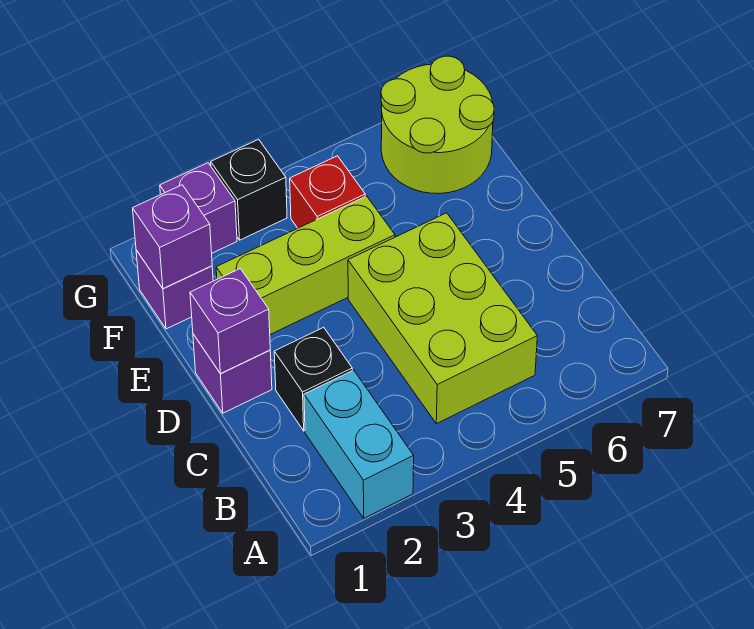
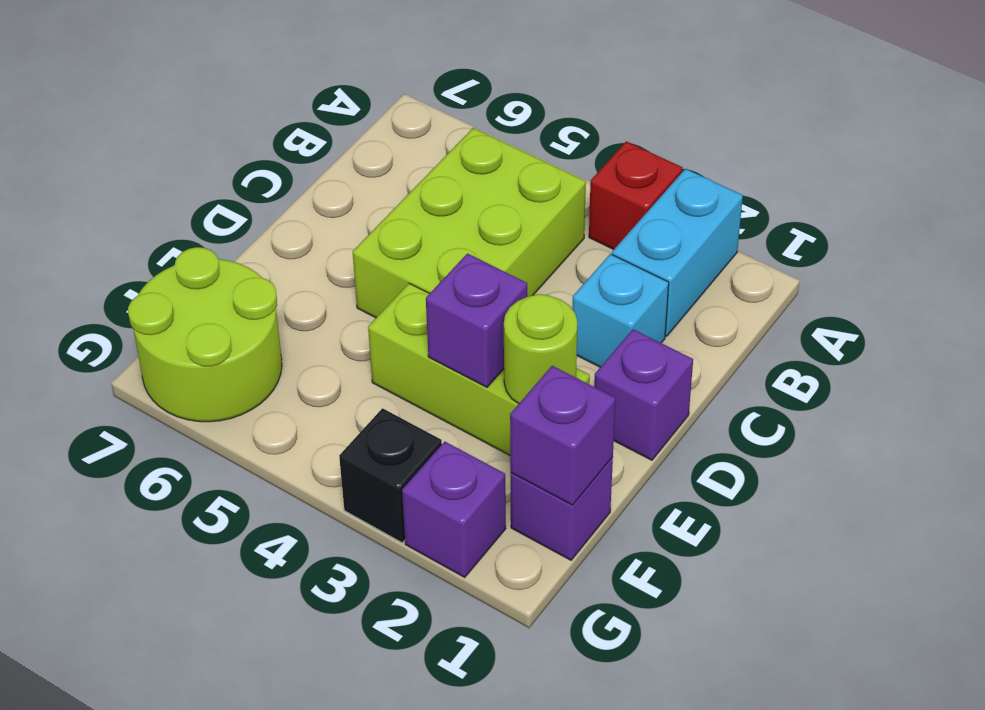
black 1x1 brick [274,327,352,431] -> cyan 1x1 brick [572,254,669,367]
purple 1x1 brick [190,269,270,374] -> purple 1x1 brick moved to [426,254,527,387]
none -> lime 1x1 round brick [504,294,577,404]
red 1x1 brick [290,156,365,228] -> red 1x1 brick moved to [589,141,682,249]

